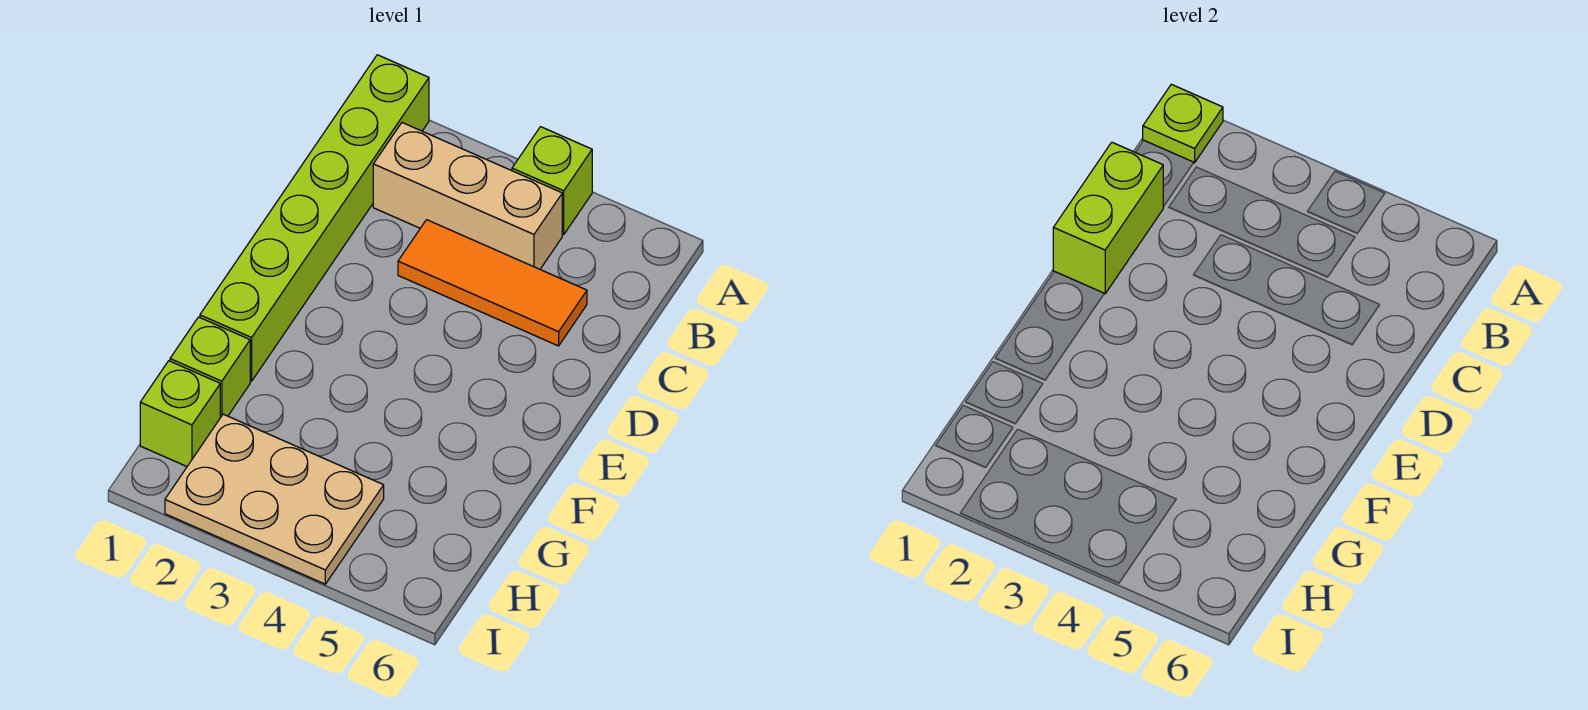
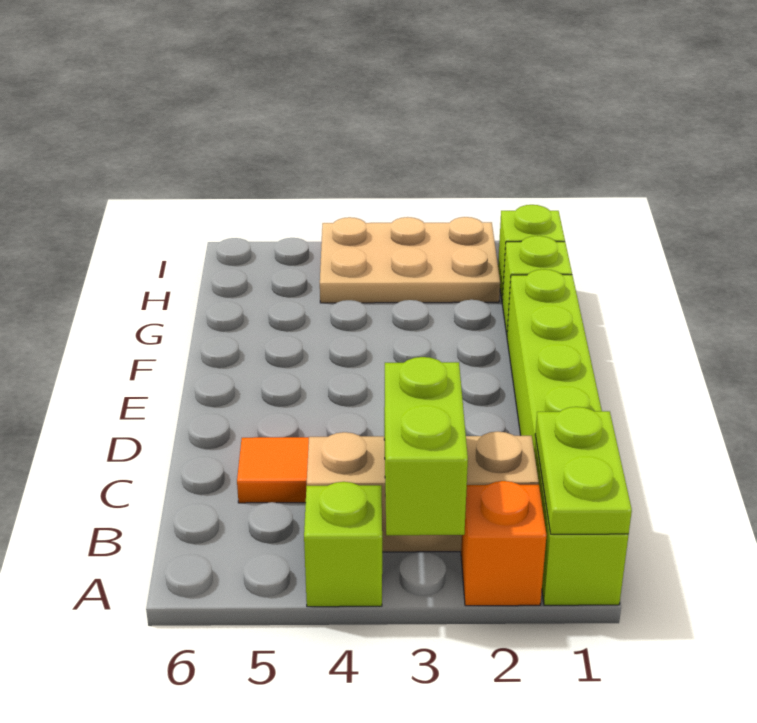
lime 1x1 plate [1143,84,1223,163] -> lime 1x2 plate [535,407,632,534]
none -> orange 1x1 brick [461,481,546,606]
lime 1x2 brick [1053,142,1164,294] -> lime 1x2 brick moved to [384,357,468,535]

